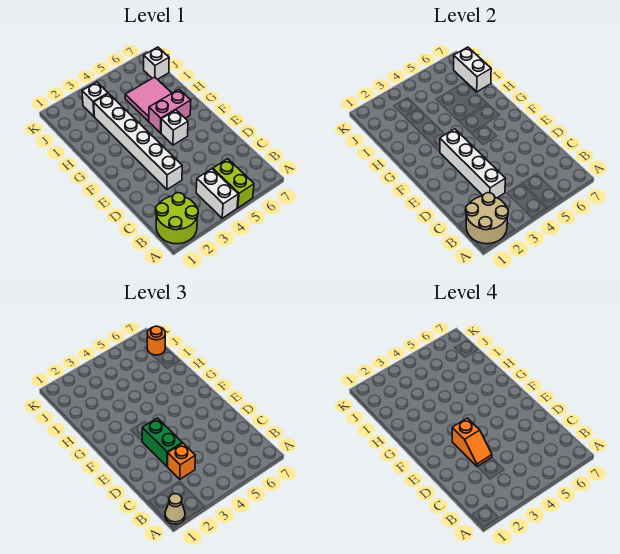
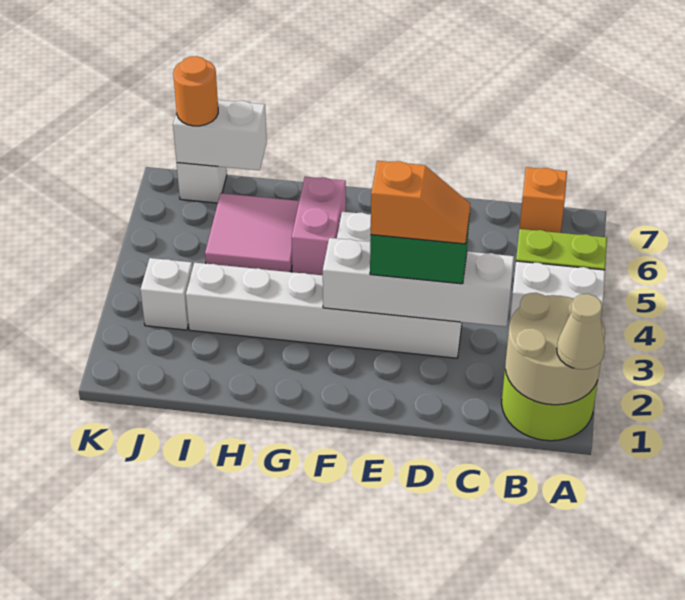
orange 1x1 brick [167,443,195,479] -> orange 1x1 brick moved to [519,167,567,233]

